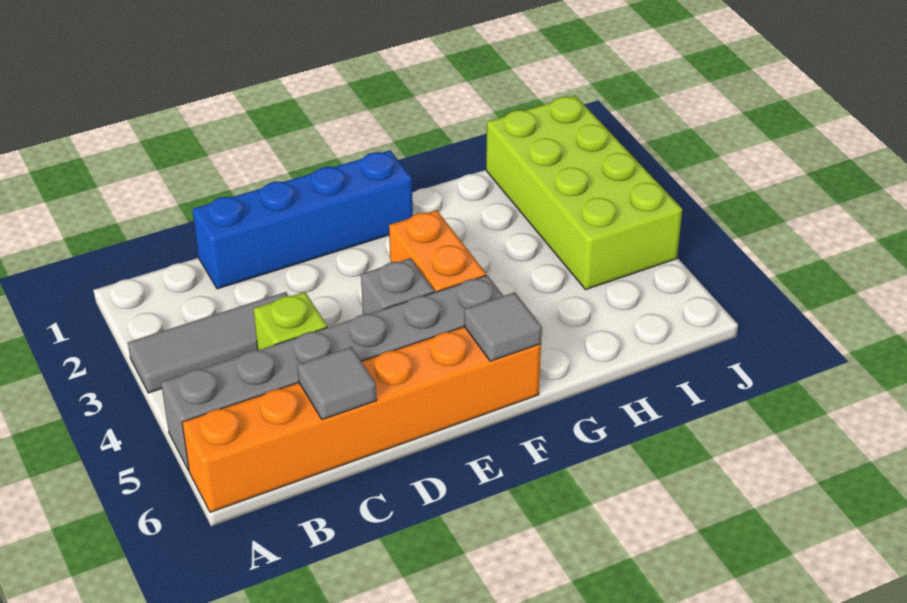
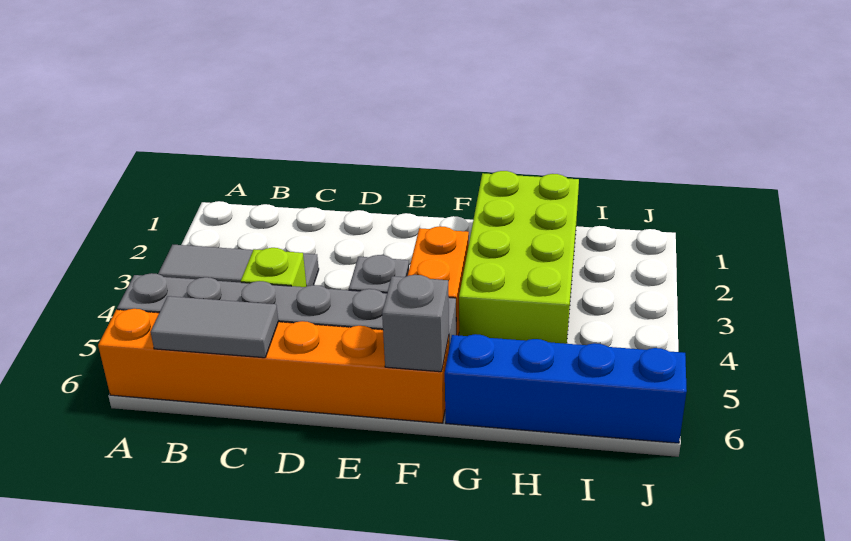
blue 1x4 brick [193,150,413,289] -> blue 1x4 brick moved to [445,334,687,443]
grey 1x1 tile [297,347,377,420] -> grey 1x2 tile [151,296,278,358]
grey 1x1 tile [464,292,542,361] -> grey 1x1 brick [382,275,449,372]
lime 2x4 brick [486,96,682,290] -> lime 2x4 brick moved to [459,171,579,344]

